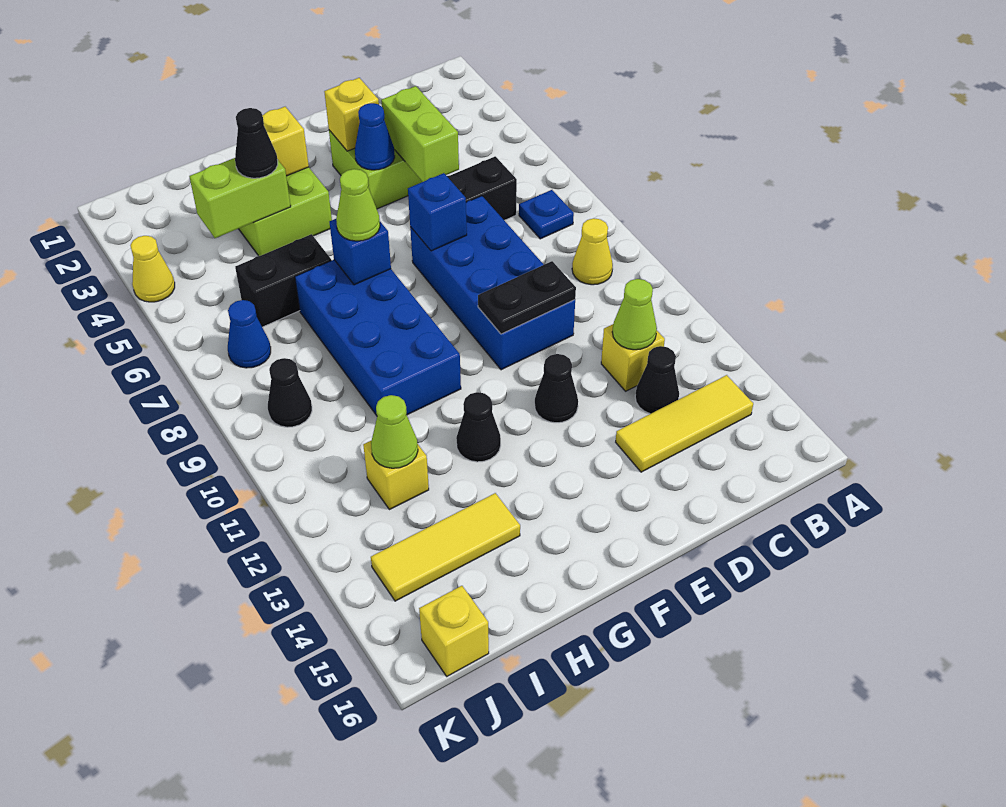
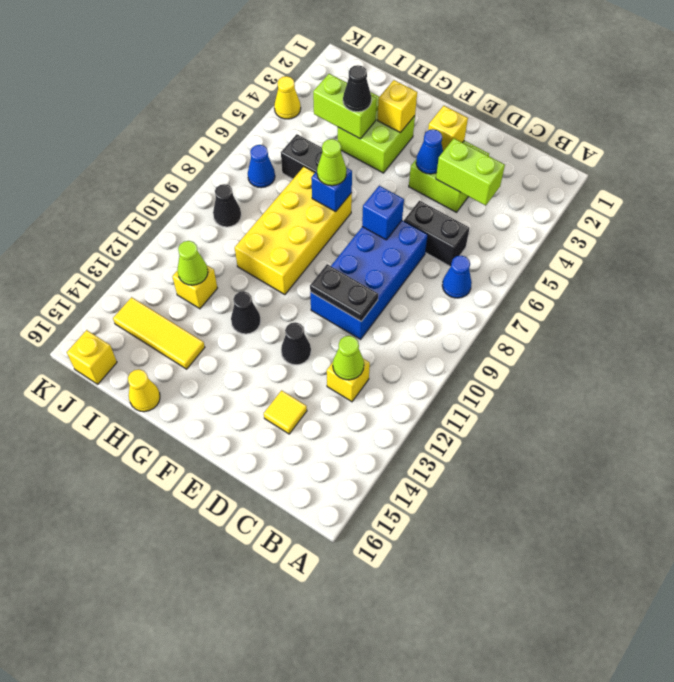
blue 1x1 plate [519,190,574,239] -> blue 1x1 cone [442,256,472,298]
yellow 1x1 cone [572,218,613,285] -> yellow 1x1 cone moved to [128,369,160,412]
yellow 1x3 tile [616,375,753,472] -> yellow 1x1 tile [264,390,307,434]
black 1x1 cone [635,346,679,414] -> none
lime 1x2 brick [381,86,459,182] -> lime 1x2 brick turned to [436,138,505,206]
blue 2x4 brick [295,260,461,416] -> yellow 2x4 brick [235,167,352,295]

